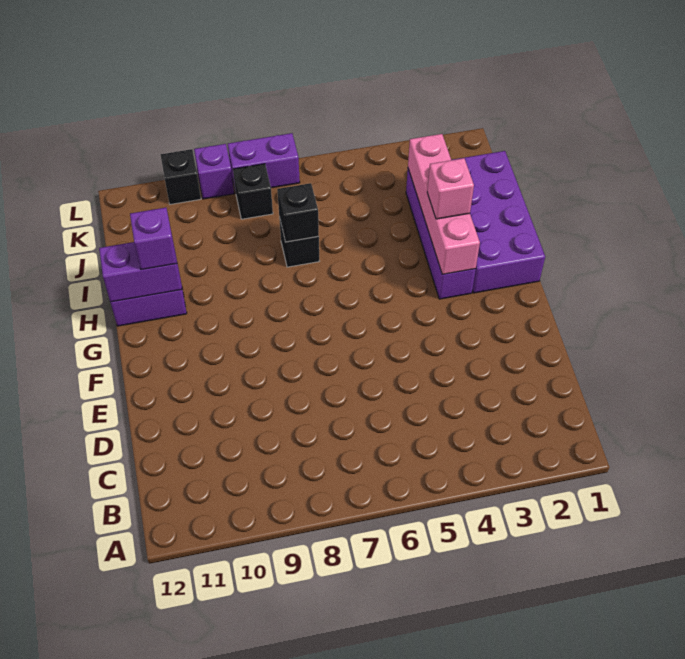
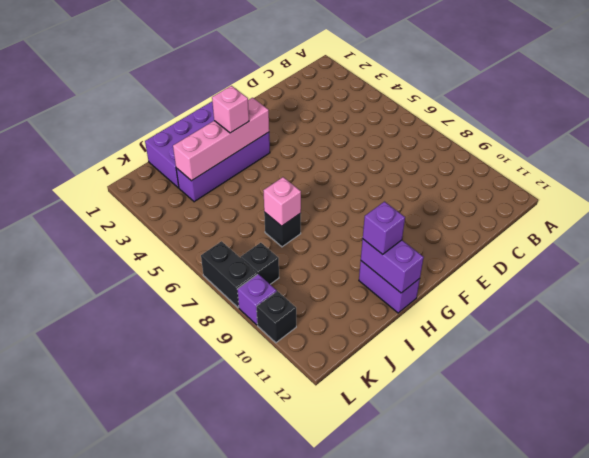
black 1x1 brick [277,183,319,242] -> pink 1x1 brick [263,177,301,226]
purple 1x2 brick [228,133,300,192] -> black 1x2 brick [201,241,257,308]

